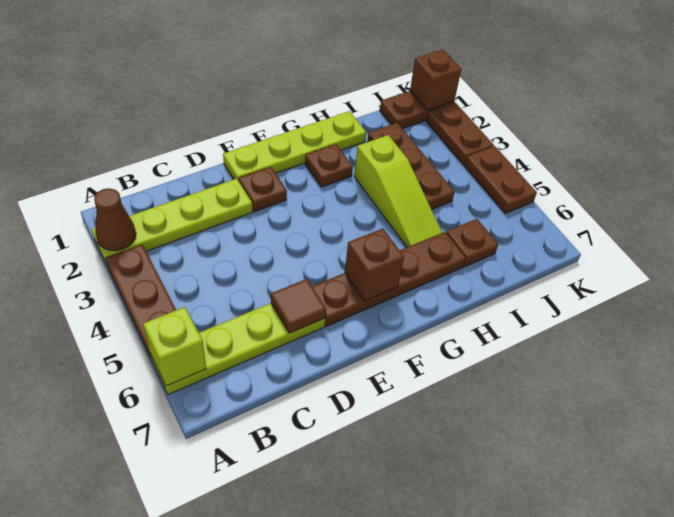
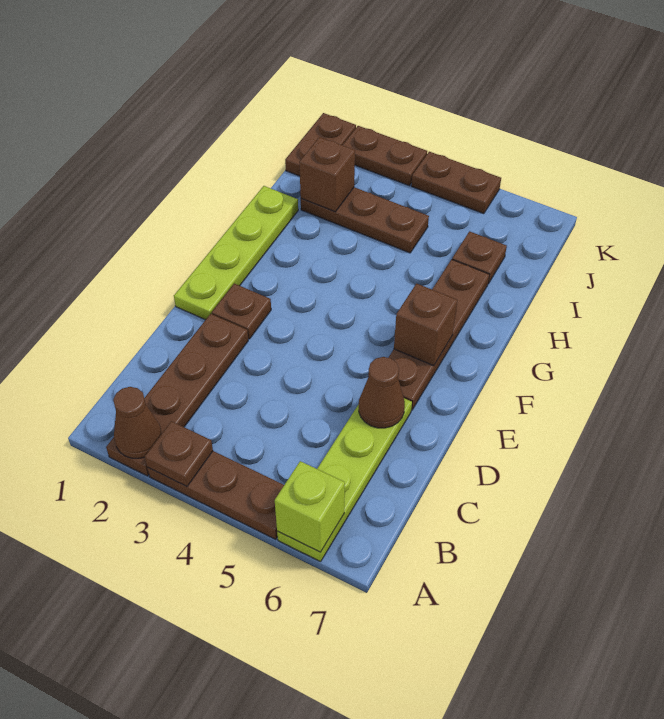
lime 1x4 plate [92,179,253,264] -> brown 1x4 plate [106,314,248,476]
brown 1x1 tile [271,279,326,333] -> brown 1x1 cone [359,357,405,428]
brown 1x1 plate [305,144,353,187] -> brown 1x1 plate moved to [145,421,213,486]
lime 1x3 slope [354,135,442,247] -> none
brown 1x1 brick [410,50,461,110] -> brown 1x1 brick moved to [299,137,355,212]

